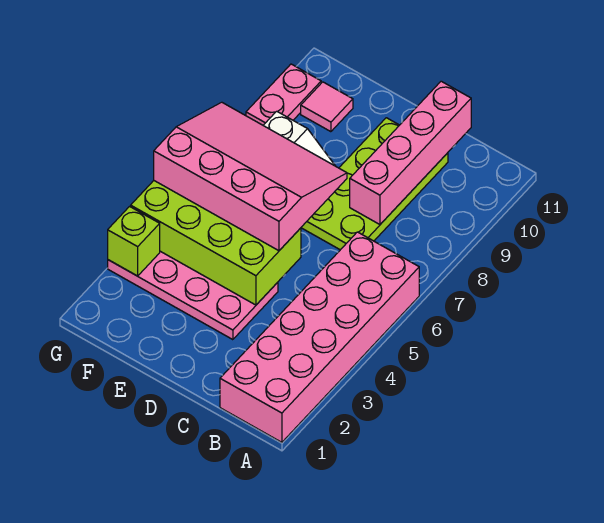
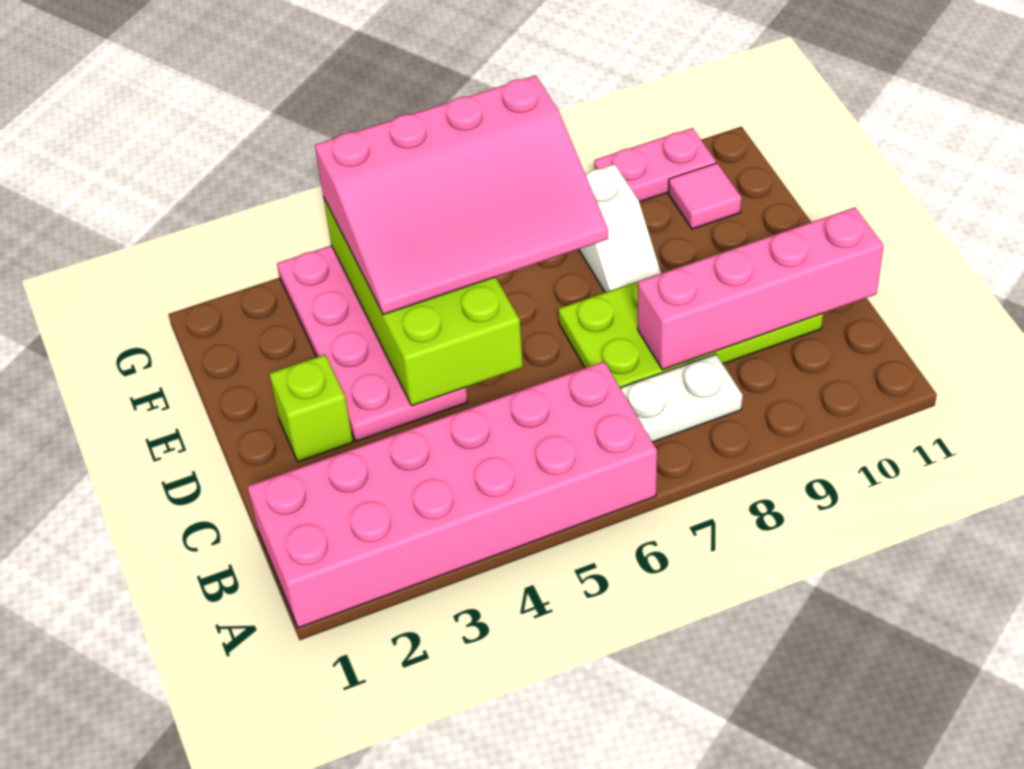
none -> white 1x2 plate [620,354,743,442]
pink 3x4 slope [154,102,347,251] -> pink 3x4 slope turned to [315,75,608,315]
lime 1x1 brick [108,207,160,276] -> lime 1x1 brick moved to [269,355,353,462]

